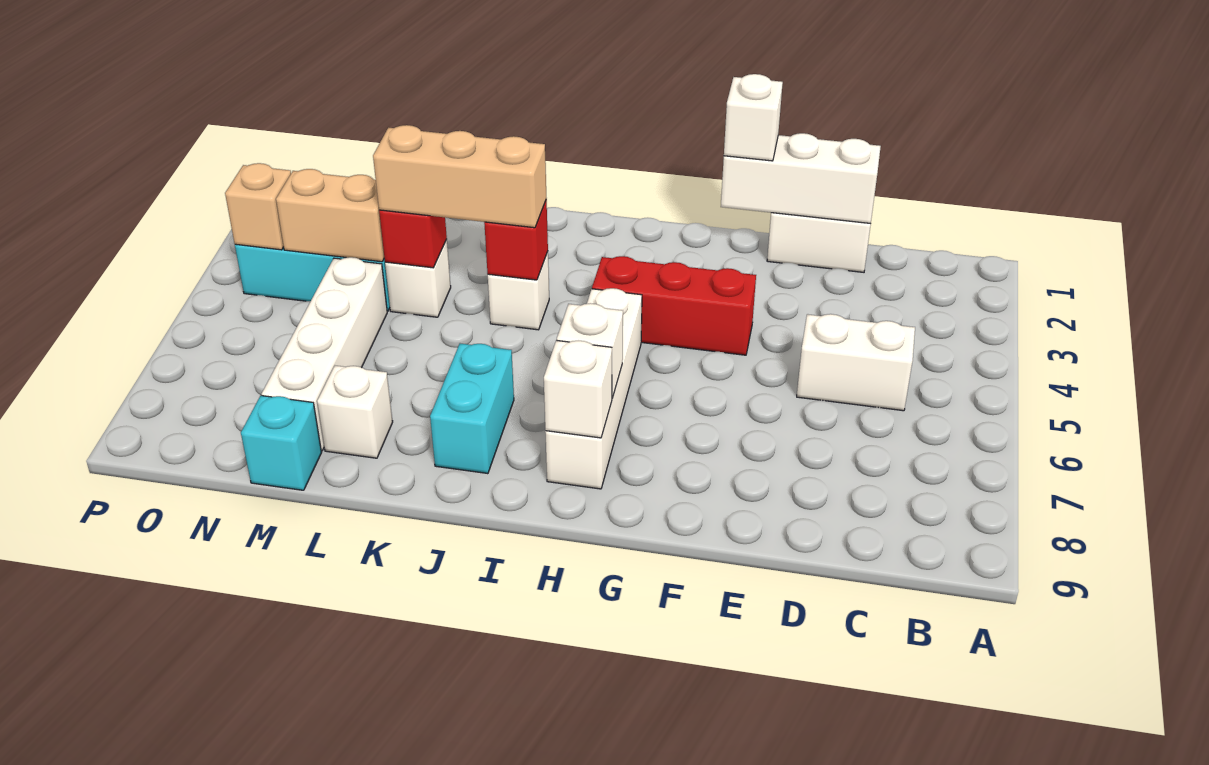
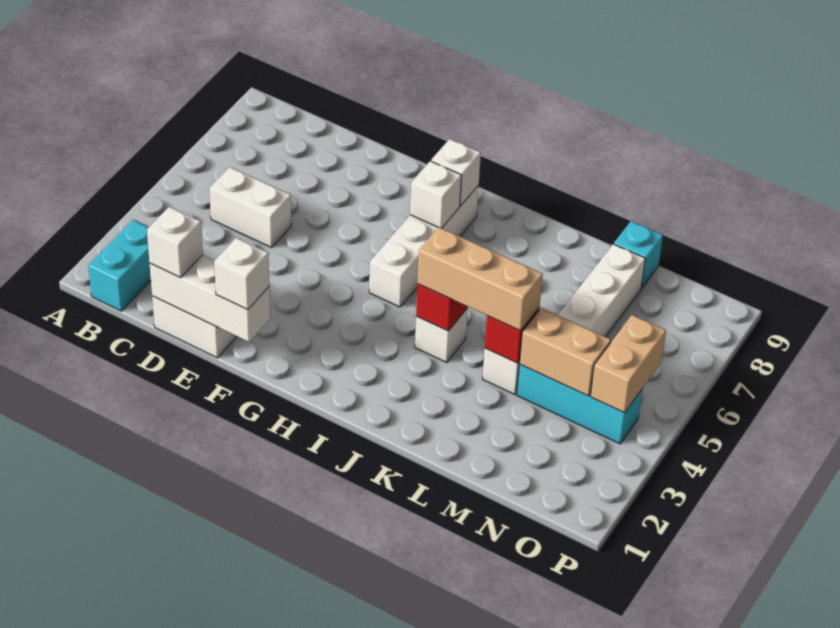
red 1x3 brick [592,256,756,355] -> none
cyan 1x2 brick [430,344,514,474] -> cyan 1x2 brick moved to [88,220,151,311]
white 1x1 brick [317,366,393,458] -> white 1x1 brick moved to [147,207,203,278]
tan 1x1 brick [225,163,291,250] -> tan 1x2 brick [590,315,666,413]

